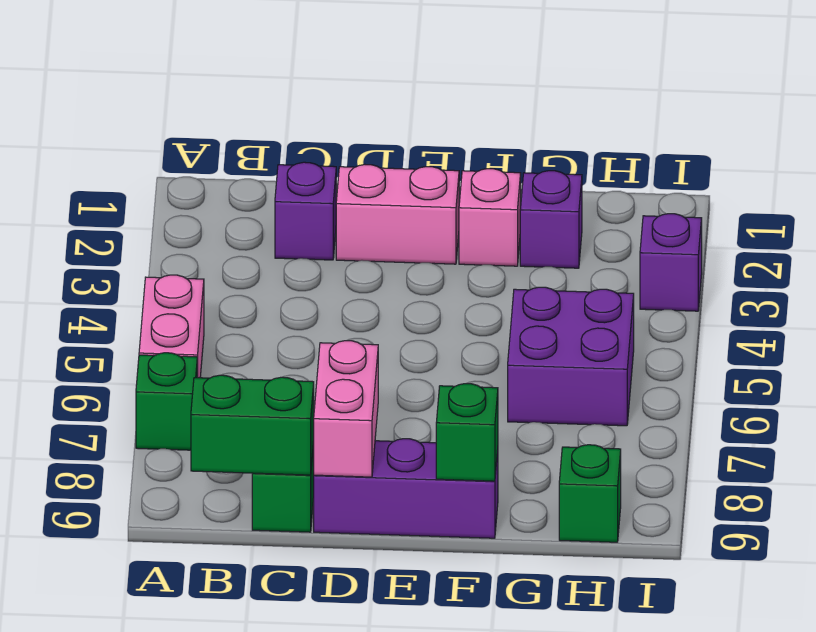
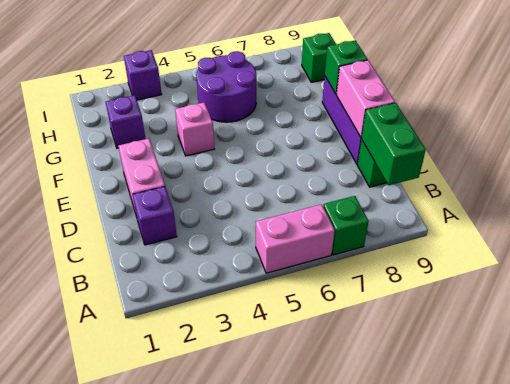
pink 1x2 brick [314,341,378,477] -> pink 1x2 brick turned to [336,60,395,137]
pink 1x1 brick [459,169,521,266] -> pink 1x1 brick moved to [175,103,214,156]
purple 2x2 brick [508,287,634,426] -> purple 2x2 round brick [196,51,256,122]

